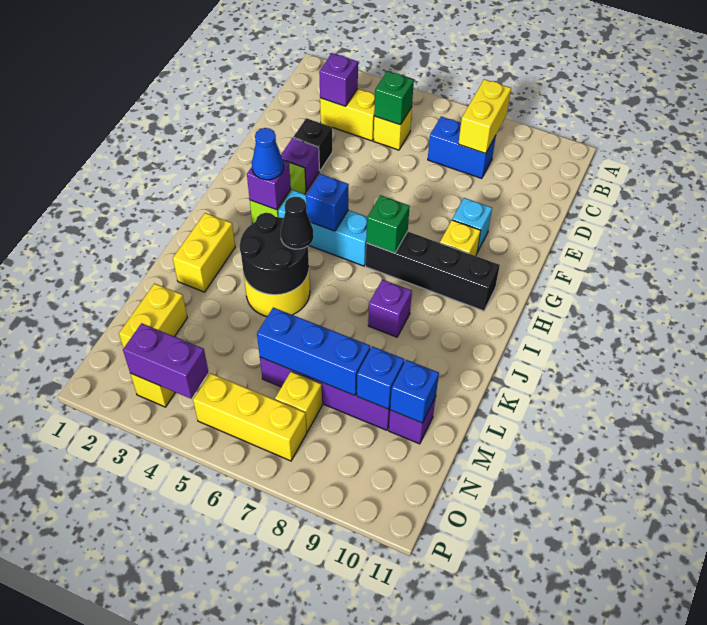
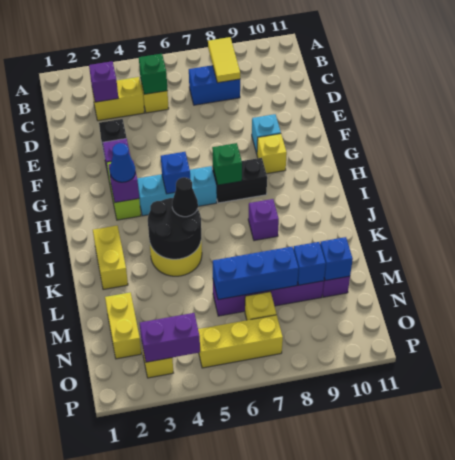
yellow 1x2 brick [458,79,511,153] -> yellow 1x2 tile [208,37,240,83]
black 1x4 brick [366,231,500,311] -> black 1x2 brick [213,158,267,203]

